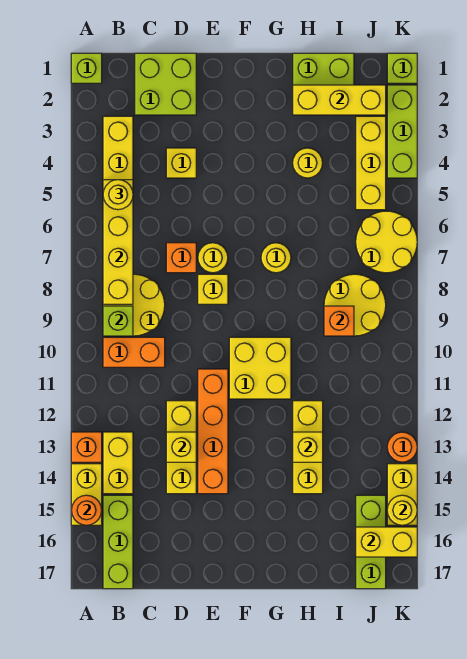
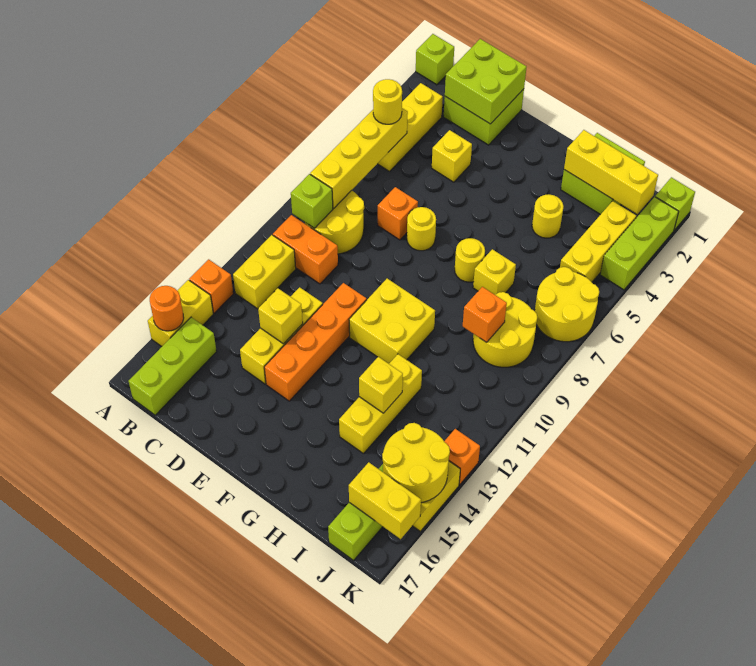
yellow 1x2 brick [103,432,133,494] -> yellow 1x2 brick moved to [233,235,296,309]
none -> lime 2x2 brick [445,39,526,124]
yellow 1x1 brick [198,274,228,304] -> yellow 1x1 brick moved to [473,249,516,295]
orange 1x1 round brick [387,432,417,462] -> orange 1x1 brick [444,429,480,485]
yellow 1x1 round brick [387,495,417,525] -> yellow 2x2 round brick [382,423,450,502]

